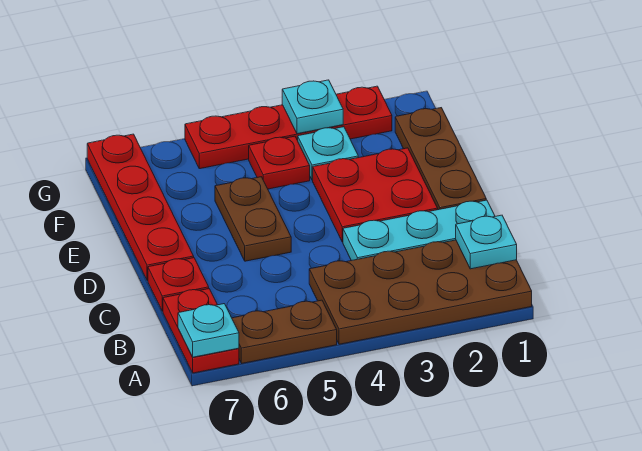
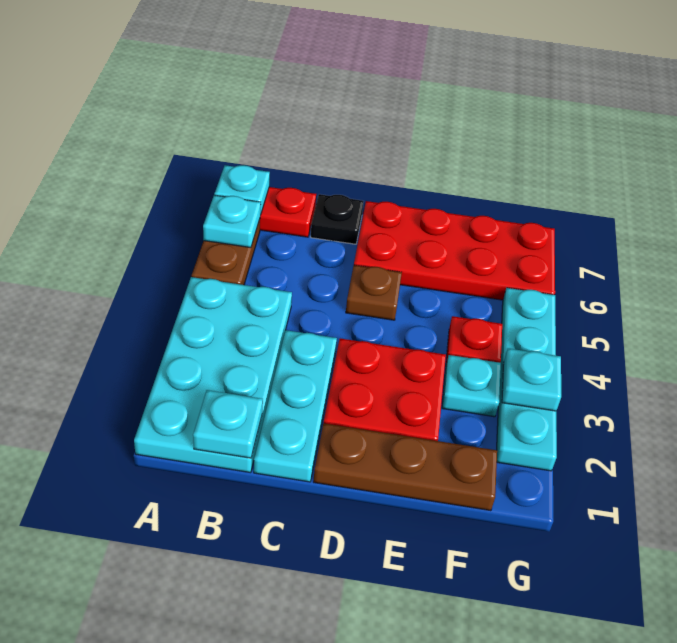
brown 2x4 plate [309,240,532,344] -> cyan 2x4 plate [134,277,292,473]
none -> cyan 1x1 plate [203,195,261,248]
red 1x1 plate [148,258,209,311] -> black 1x1 plate [311,194,363,244]
brown 1x2 plate [215,177,291,261] -> brown 1x1 plate [346,265,402,320]
red 1x4 plate [87,134,194,281] -> red 2x4 plate [354,201,555,300]
red 1x4 plate [185,86,392,169] -> cyan 1x4 plate [497,288,557,471]

